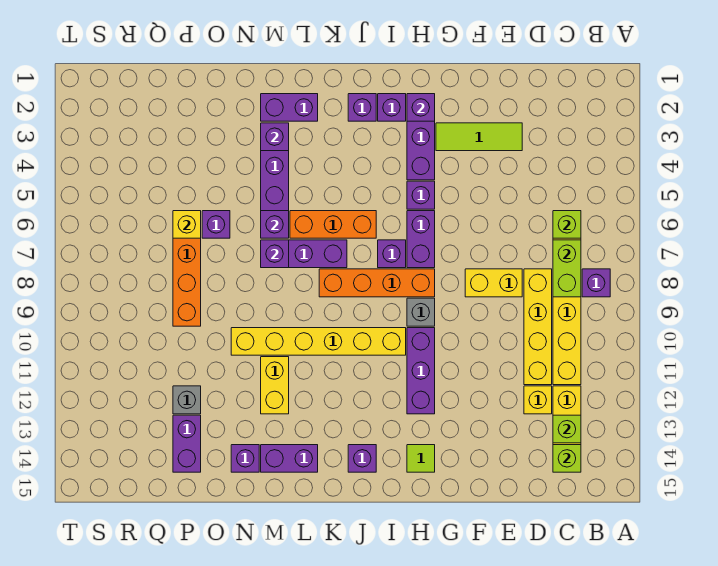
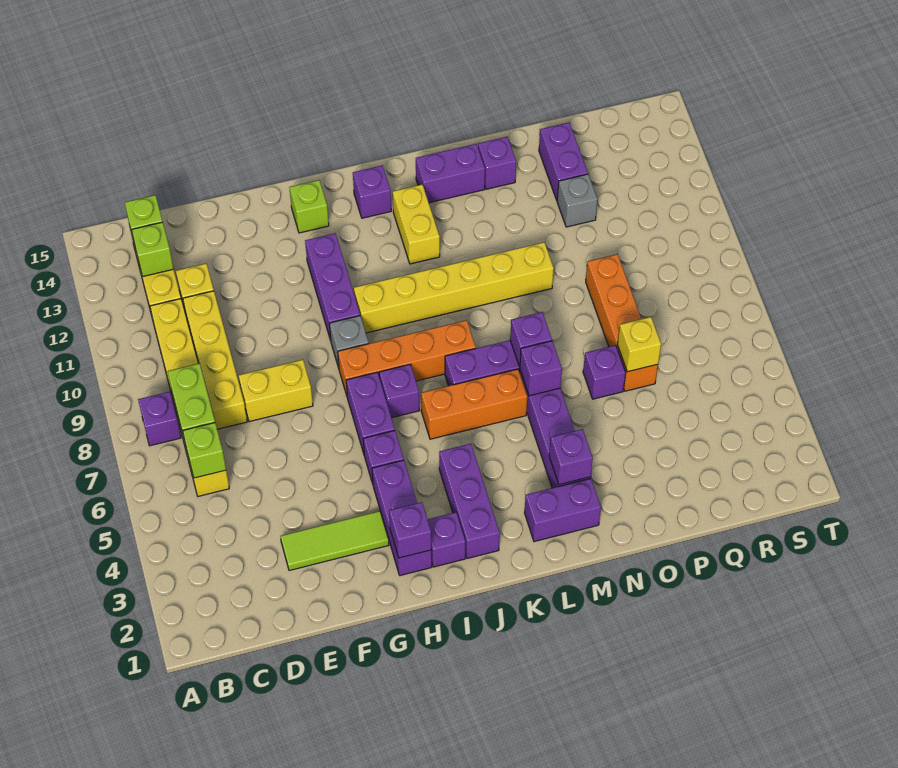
lime 1x1 tile [407,445,435,472] -> lime 1x1 brick [289,180,329,233]
purple 1x1 brick [348,94,376,121] -> purple 1x3 brick [439,444,500,559]
yellow 1x2 brick [261,357,289,414] -> yellow 1x2 brick moved to [393,185,440,264]

